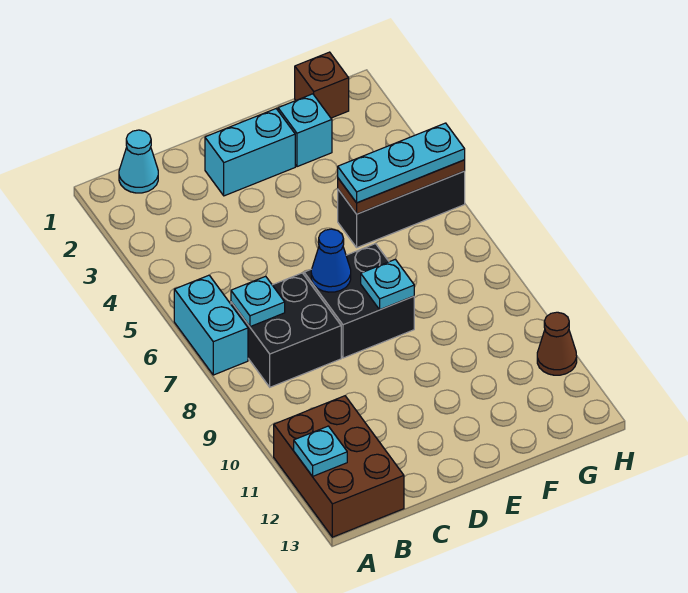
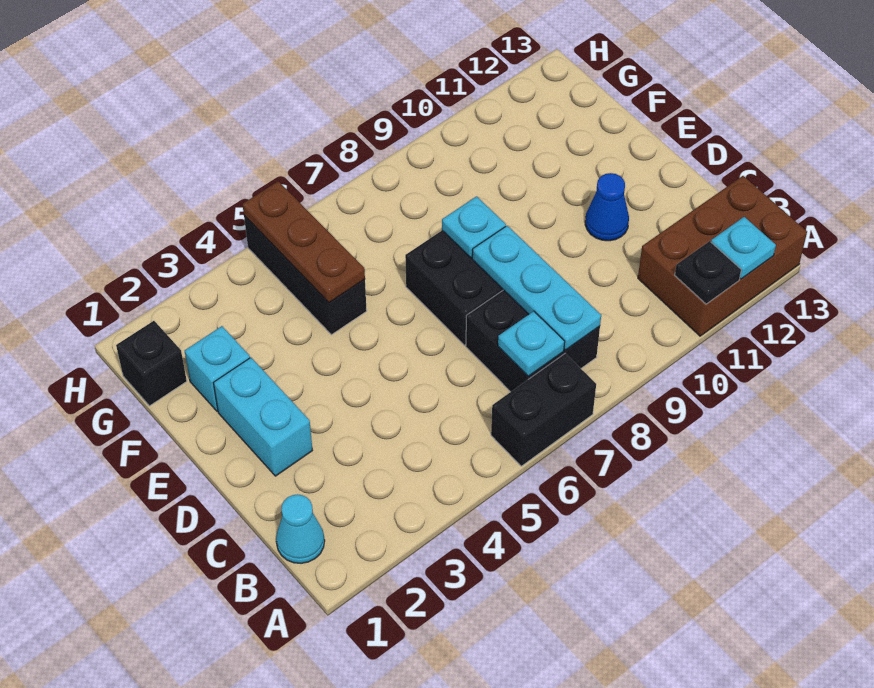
cyan 1x2 brick [174,275,248,375] -> black 1x2 brick [491,354,596,466]
none -> black 1x1 plate [675,241,741,304]
blue 1x1 cone [311,229,351,292] -> blue 1x1 cone moved to [585,173,629,241]
cyan 1x3 plate [338,123,465,203] -> cyan 1x3 plate moved to [472,226,601,350]
brown 1x1 brick [295,52,349,118] -> black 1x1 brick [116,321,187,406]
brown 1x1 cone [537,312,577,375] -> none

